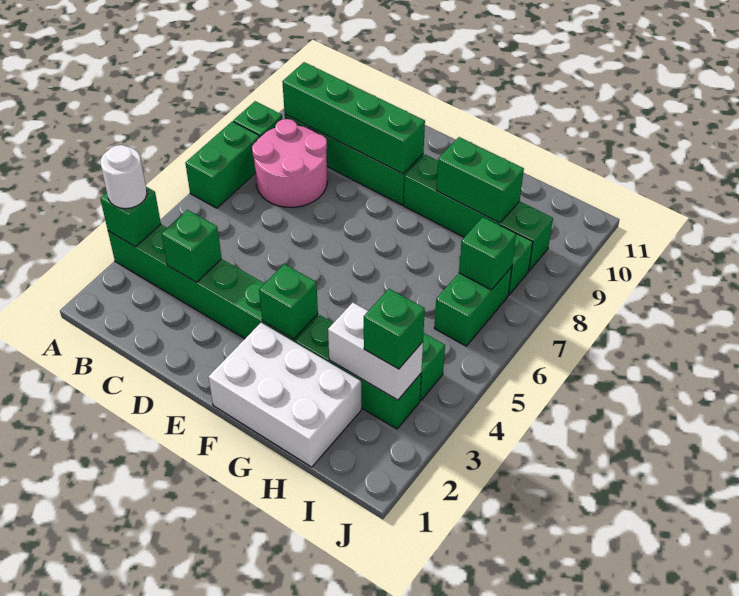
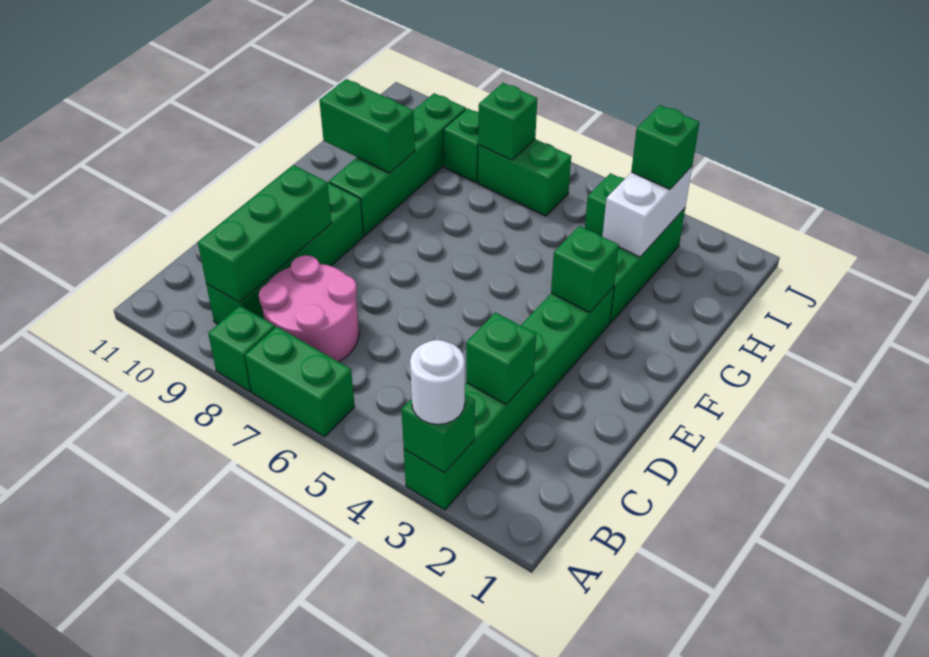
green 1x4 brick [282,62,425,174] -> green 1x3 brick [198,165,332,302]
white 2x3 brick [208,323,361,467] -> none
green 1x2 brick [436,137,524,223] -> green 1x2 brick turned to [319,79,415,173]

